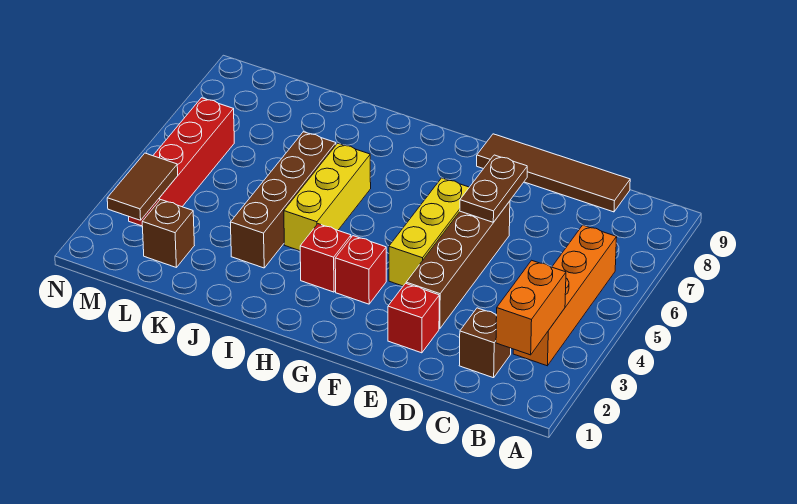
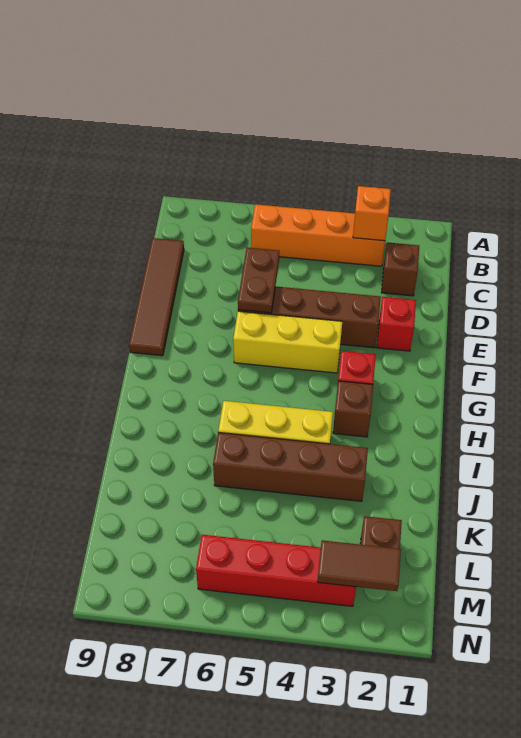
orange 1x2 brick [496,260,566,355] -> orange 1x1 brick [353,186,391,241]
brown 1x2 plate [460,155,527,222] -> brown 1x2 plate turned to [238,247,279,313]
red 1x1 brick [300,224,351,292] -> brown 1x1 brick [333,381,373,437]

